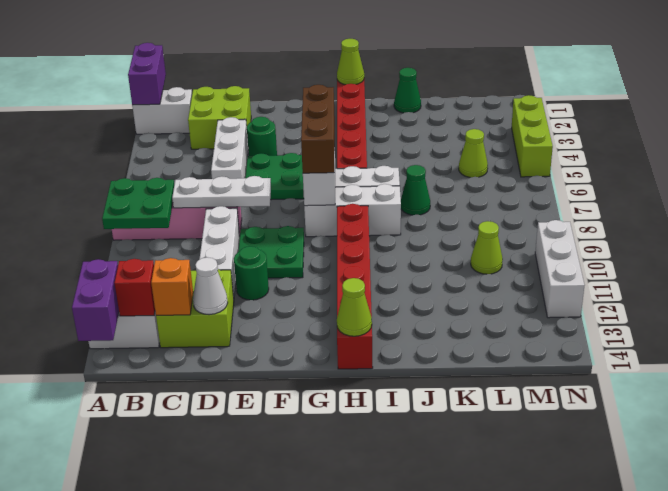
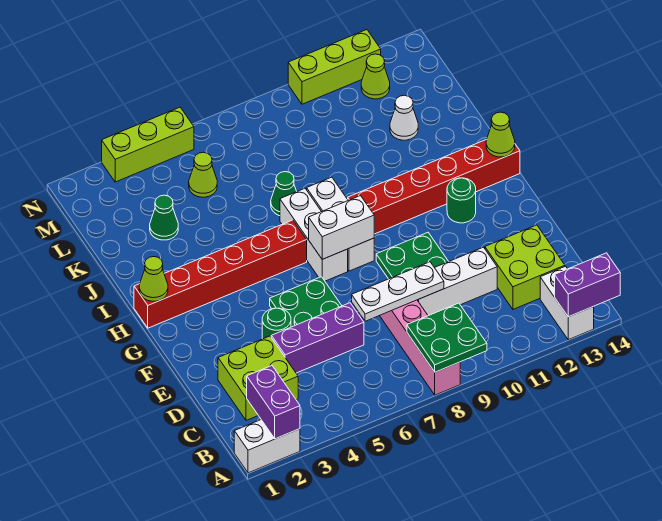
purple 1x2 brick [128,43,166,105] -> purple 1x2 brick turned to [247,366,300,439]
white 1x2 brick [132,87,192,134] -> white 1x2 brick turned to [234,420,300,473]
red 1x1 brick [114,259,155,316] -> none
white 1x3 plate [172,176,271,208] -> white 1x3 plate turned to [352,262,444,321]
orange 1x1 brick [151,258,193,315] -> none
white 1x3 brick [211,117,248,179] -> purple 1x3 brick [271,303,364,373]
white 1x1 cone [193,257,228,315] -> white 1x1 cone moved to [390,95,418,140]
green 1x1 round brick [234,246,269,300] -> green 1x1 round brick moved to [447,178,476,223]
brown 1x3 brick [301,85,335,173] -> none
green 1x1 cone [394,68,421,113] -> green 1x1 cone moved to [150,195,178,240]
lime 1x1 cone [471,221,503,274] -> lime 1x1 cone moved to [361,54,390,99]
white 1x3 brick [535,220,585,318] -> lime 1x3 brick [288,30,381,104]

